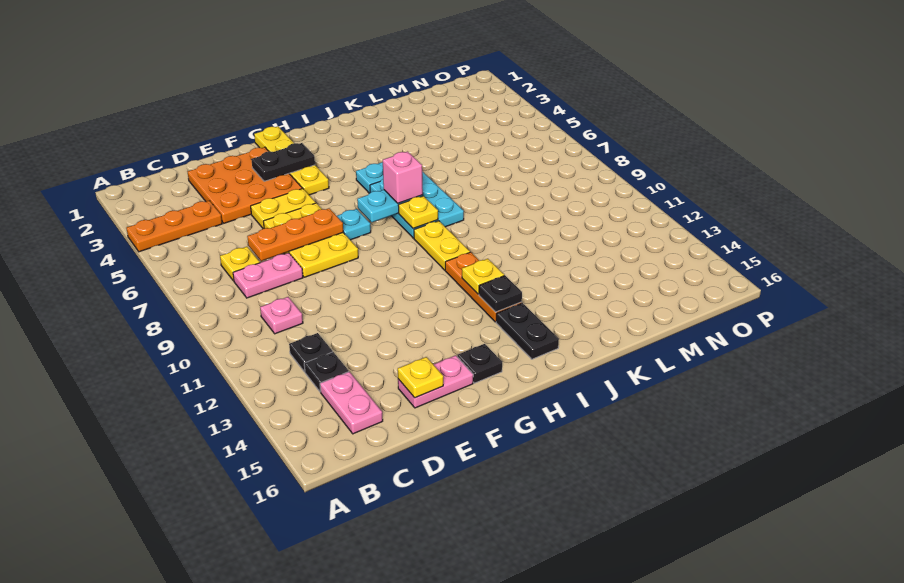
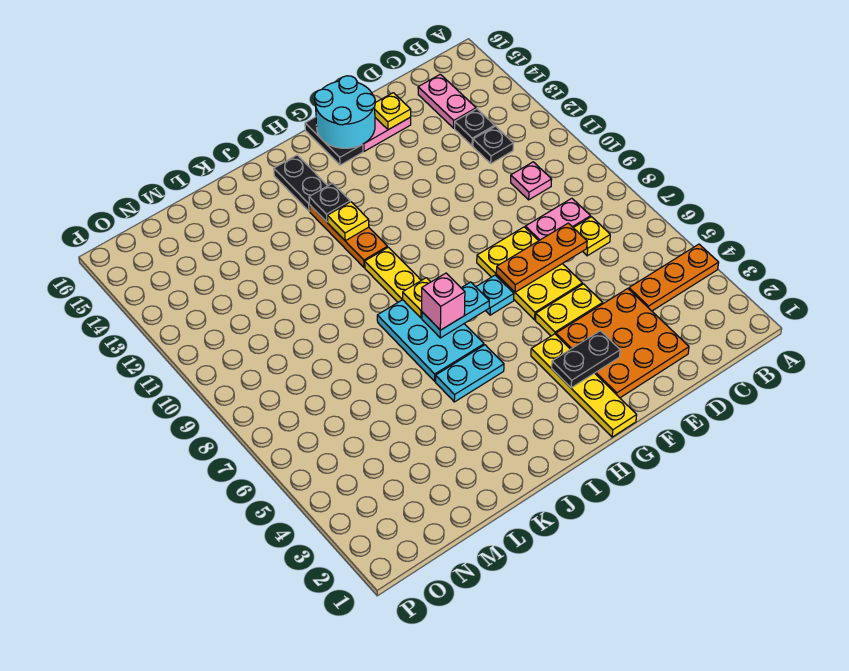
none -> cyan 2x2 round brick [315,76,375,148]
black 1x1 plate [457,344,502,383] -> black 1x2 plate [305,117,363,165]

